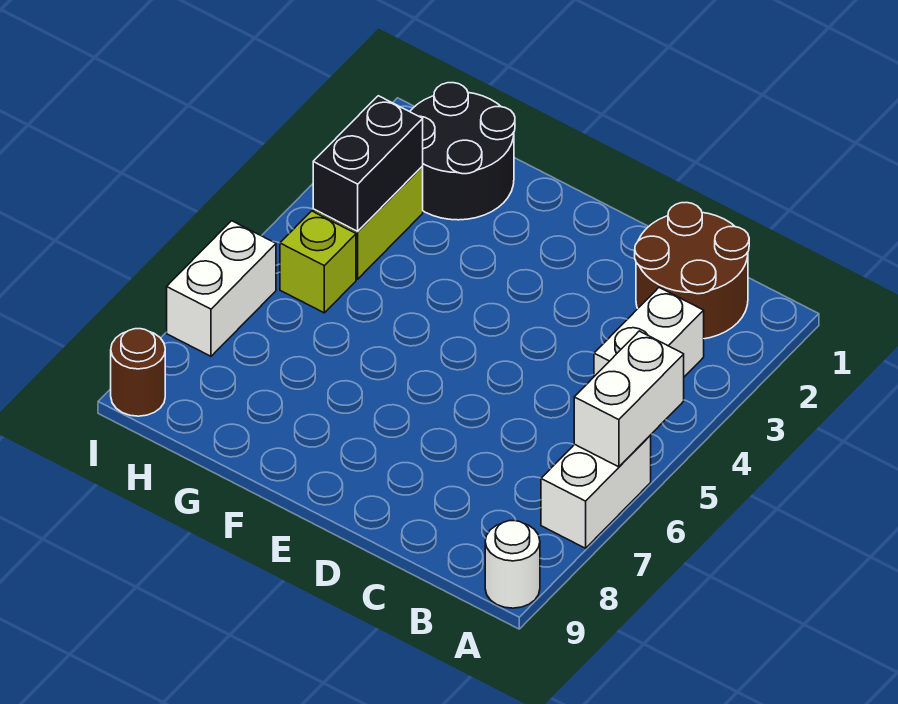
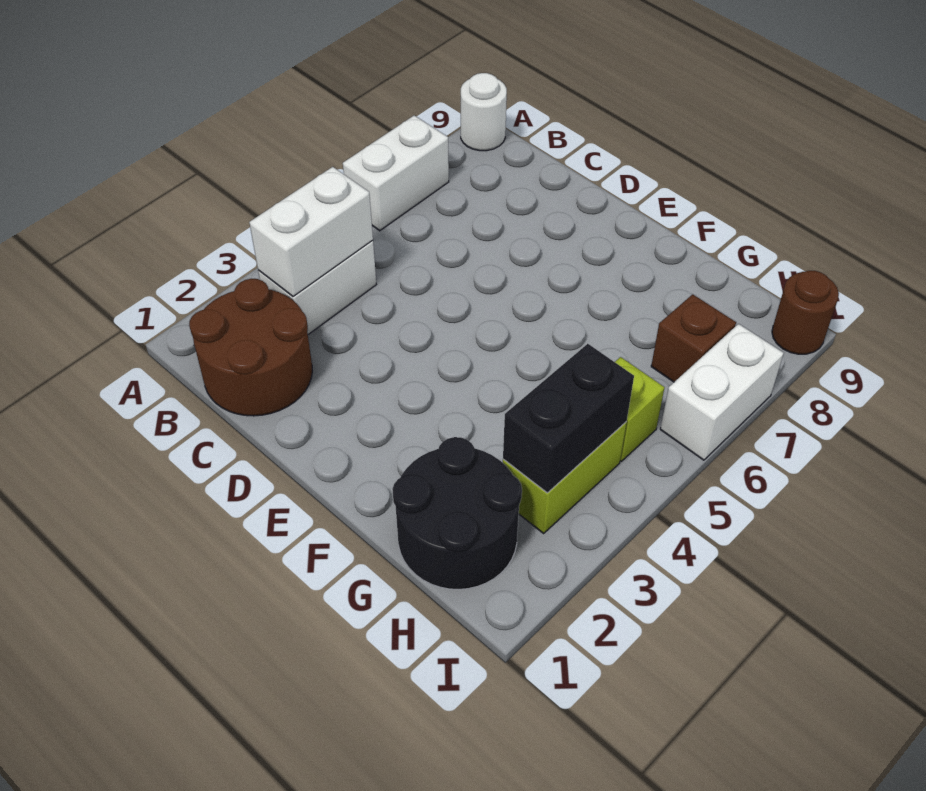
white 1x2 brick [574,331,684,467] -> white 1x2 brick moved to [249,167,373,296]
none -> brown 1x1 brick [651,294,736,382]

